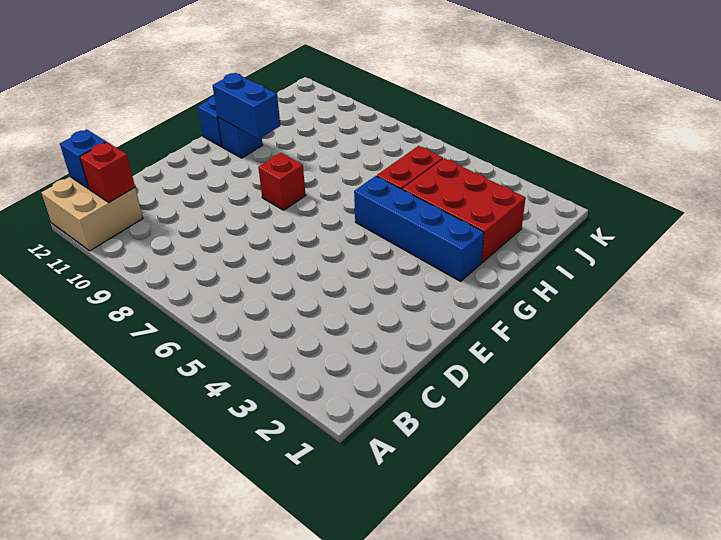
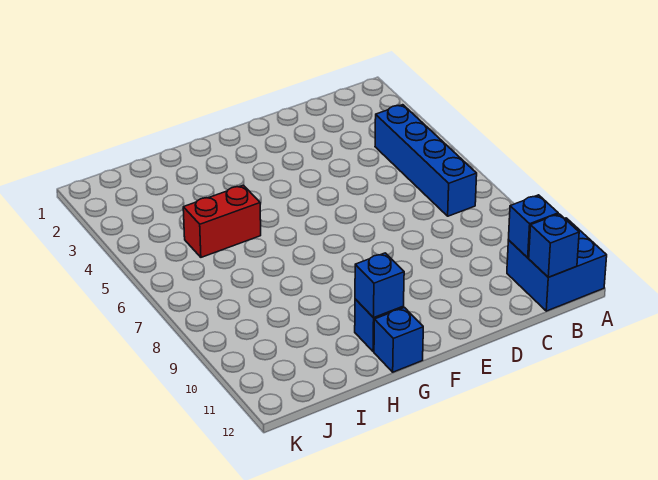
tan 2x2 brick [42,177,143,251] -> blue 2x2 brick [507,218,607,311]
red 1x1 brick [80,142,135,202] -> blue 1x1 brick [508,195,558,258]
red 1x1 brick [258,153,306,210] -> none
blue 1x4 brick [354,176,484,281] -> blue 1x4 brick moved to [375,105,477,216]
blue 1x2 brick [212,73,280,139] -> blue 1x1 brick [355,253,404,318]
red 2x3 brick [403,158,526,263] -> none

